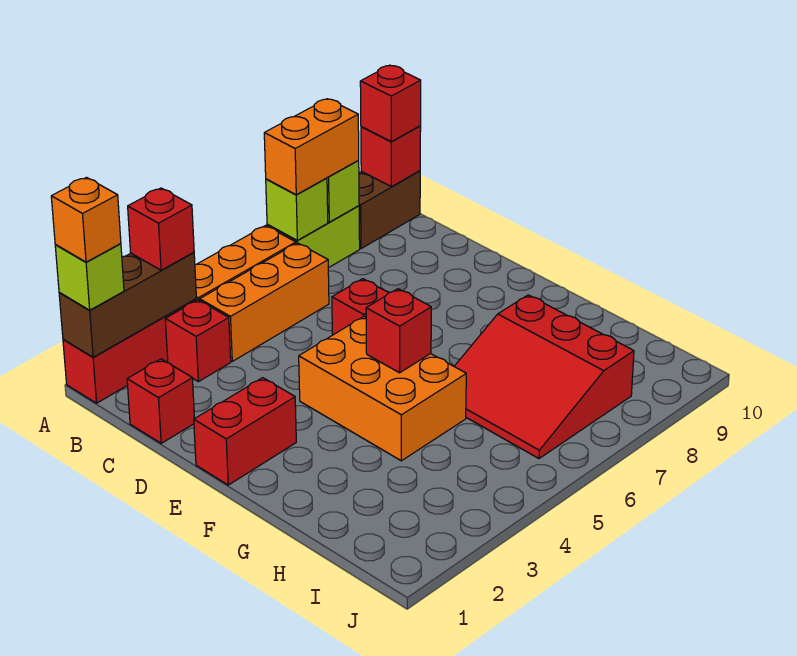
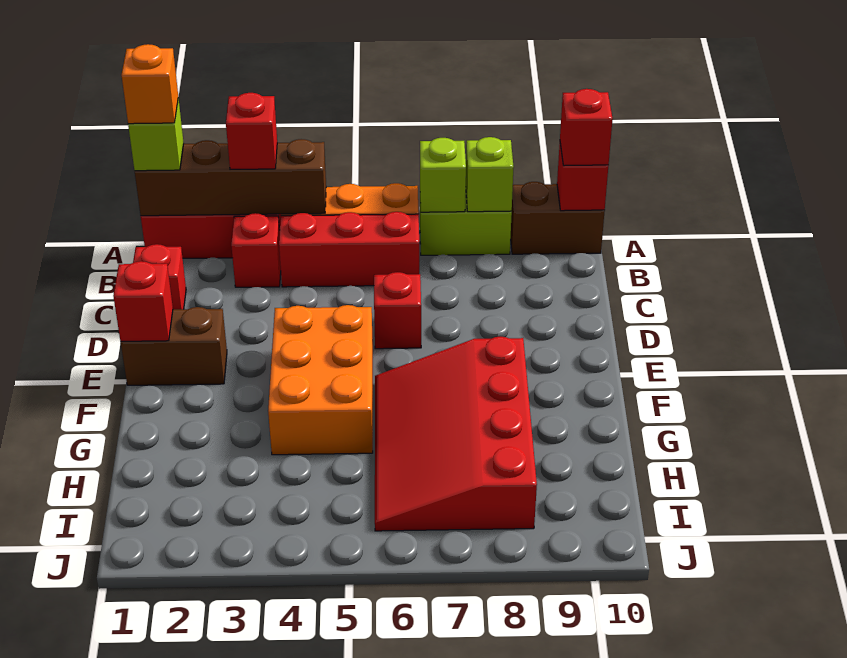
brown 1x3 brick [59,252,196,357] -> brown 1x4 brick [135,139,326,216]
orange 1x2 brick [264,99,359,195] -> none
orange 1x3 brick [200,243,329,361] -> red 1x3 brick [279,212,419,287]
red 1x2 brick [194,378,296,485] -> brown 1x2 brick [121,307,227,385]
red 1x1 brick [366,289,431,373] -> red 1x1 brick moved to [113,261,173,341]
red 3x3 slope [454,295,634,458] -> red 3x4 slope [375,337,537,531]

